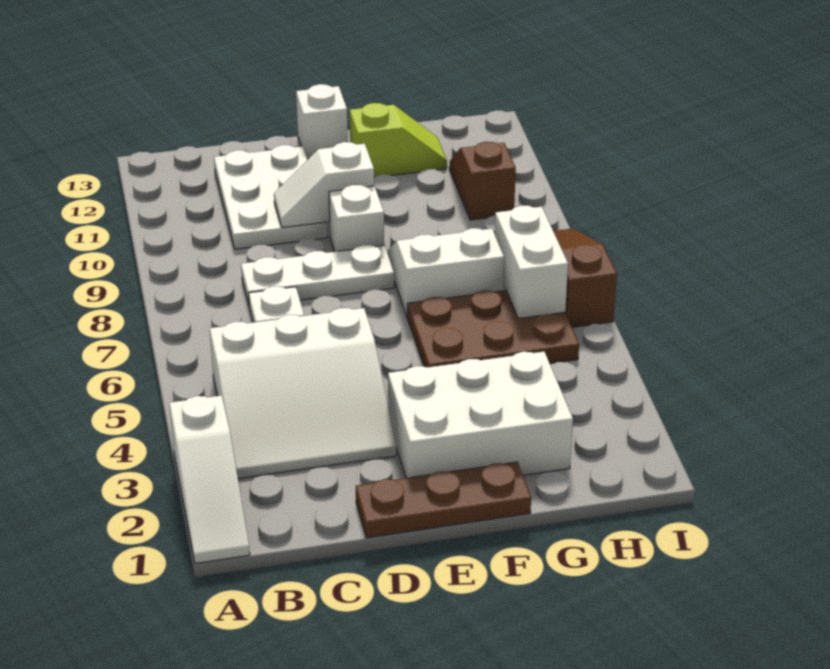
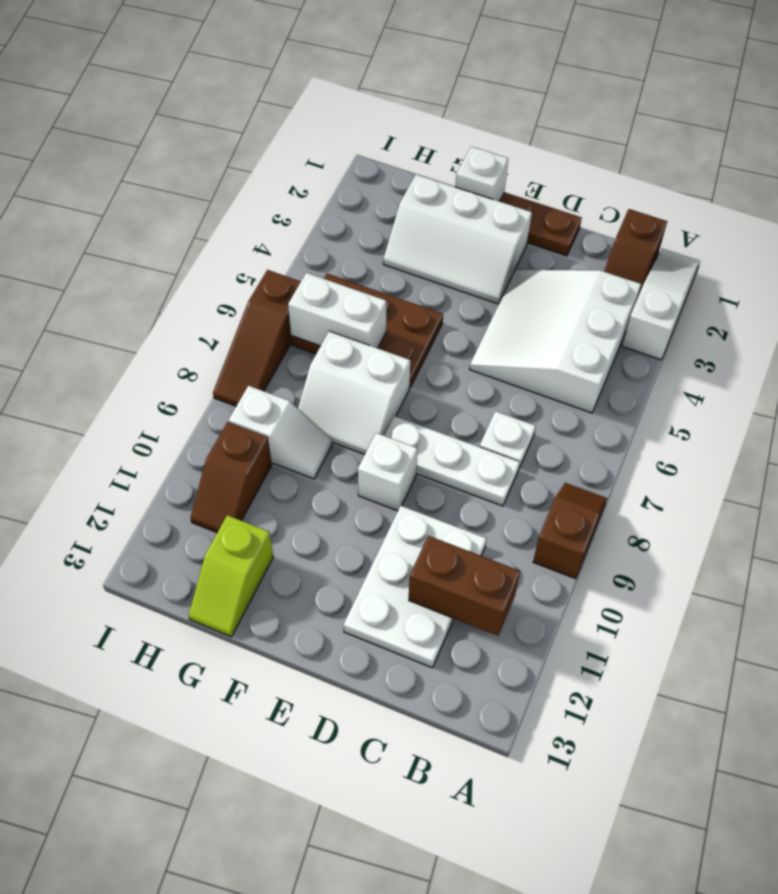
none -> brown 1x2 slope [533,483,607,579]
none -> brown 1x2 slope [604,209,667,299]
white 3x3 slope [210,308,396,479] -> white 3x3 slope turned to [470,270,641,413]
none -> brown 1x2 brick [409,536,520,636]
white 1x2 slope [274,142,374,228] -> white 1x2 slope moved to [229,386,332,479]
white 2x3 brick [388,352,573,478] -> white 2x3 slope [383,174,532,304]
white 1x1 brick [296,84,348,160] -> white 1x1 brick moved to [455,146,508,201]
lime 1x2 slope [350,103,447,178] -> lime 1x2 slope turned to [189,515,273,637]
white 1x2 brick [495,206,568,319] -> white 1x2 brick turned to [288,273,386,348]

